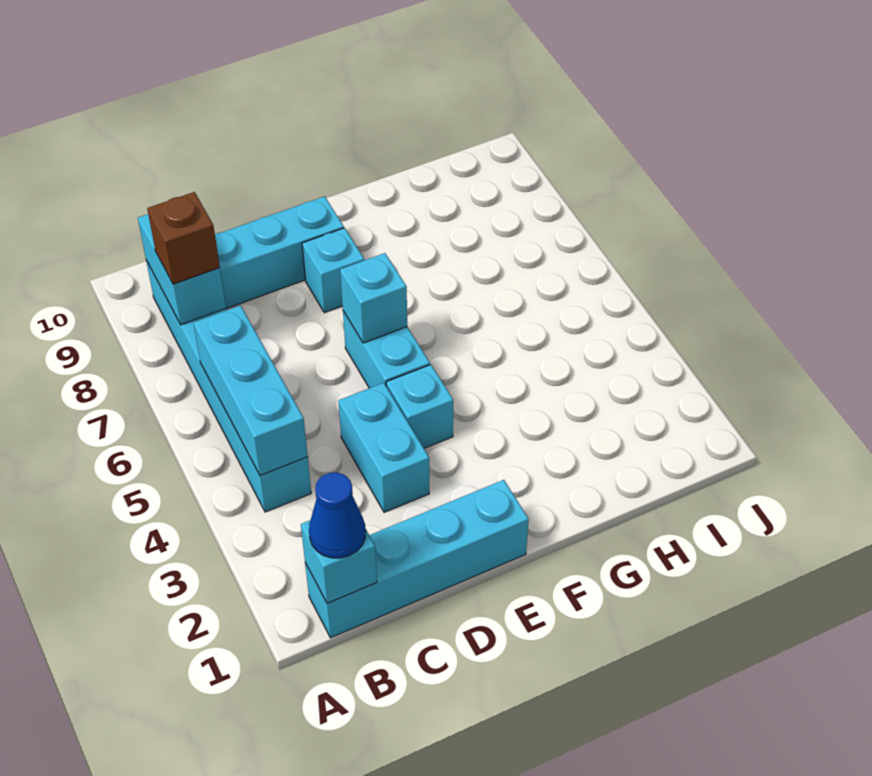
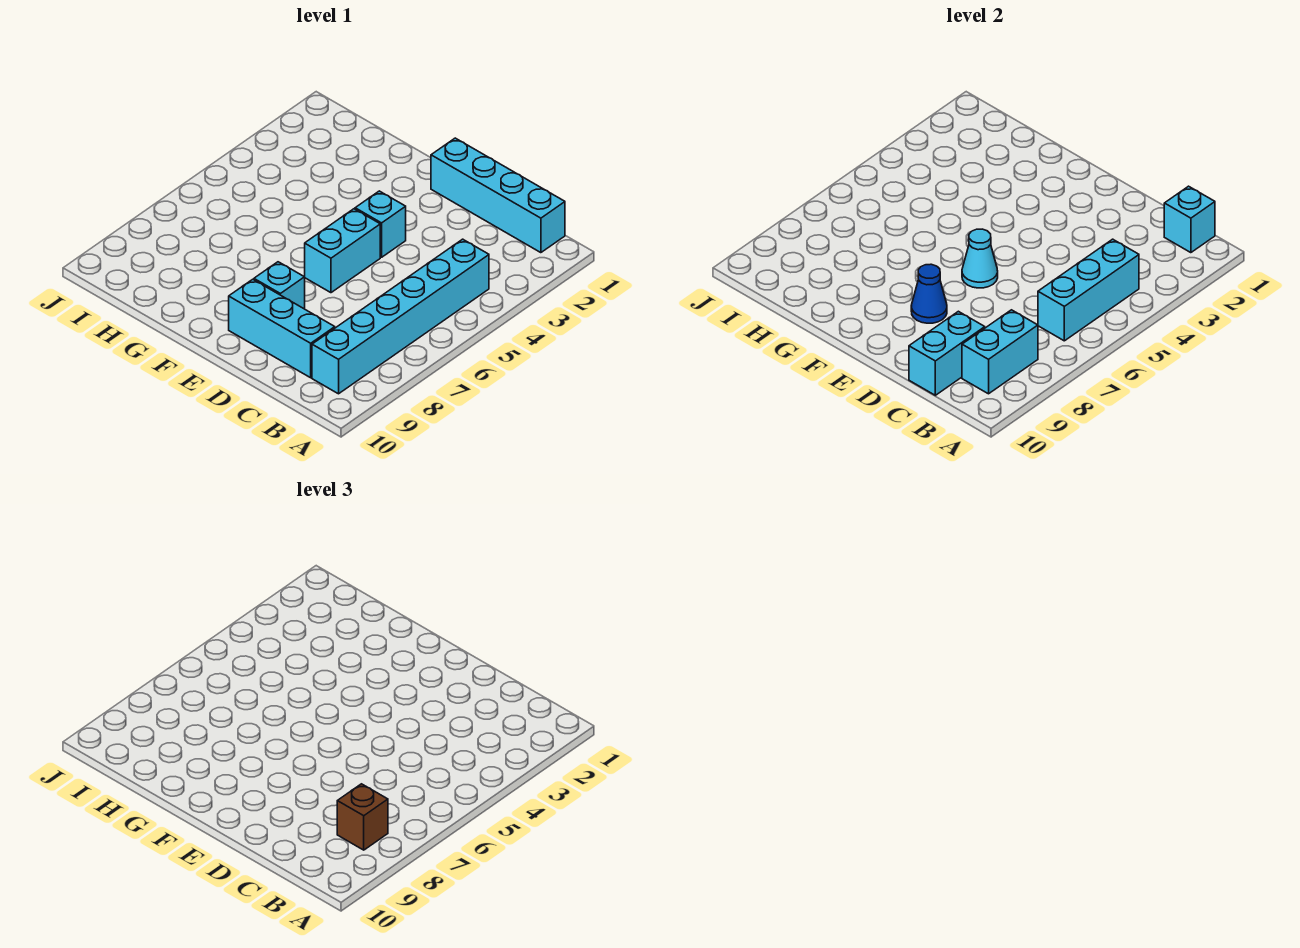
blue 1x1 cone [309,472,366,558] -> blue 1x1 cone moved to [911,264,947,323]
cyan 1x2 brick [338,383,429,512] -> cyan 1x2 brick moved to [909,311,985,395]
cyan 1x1 brick [340,253,407,343] -> cyan 1x1 cone [962,229,998,288]

